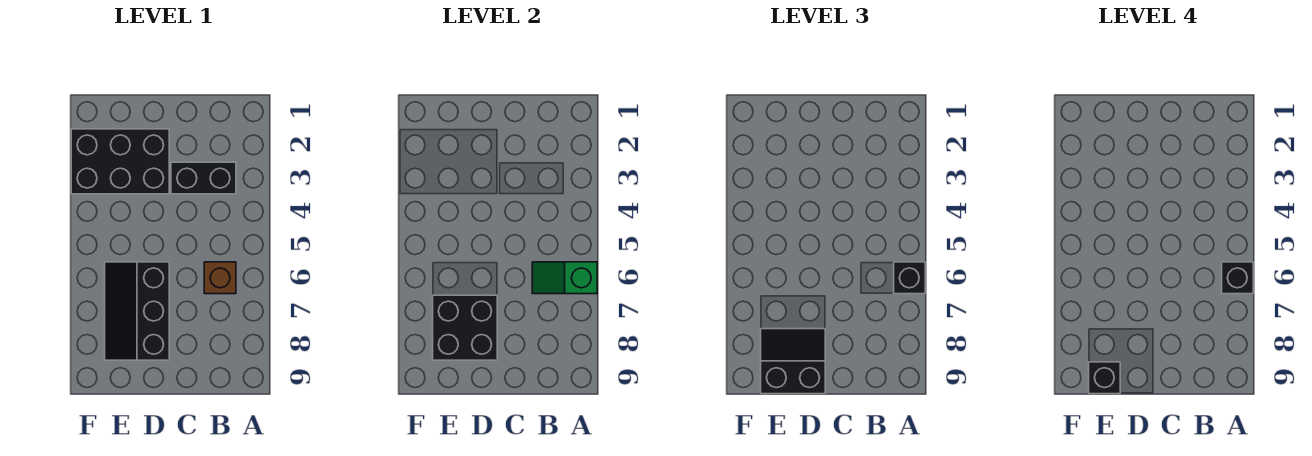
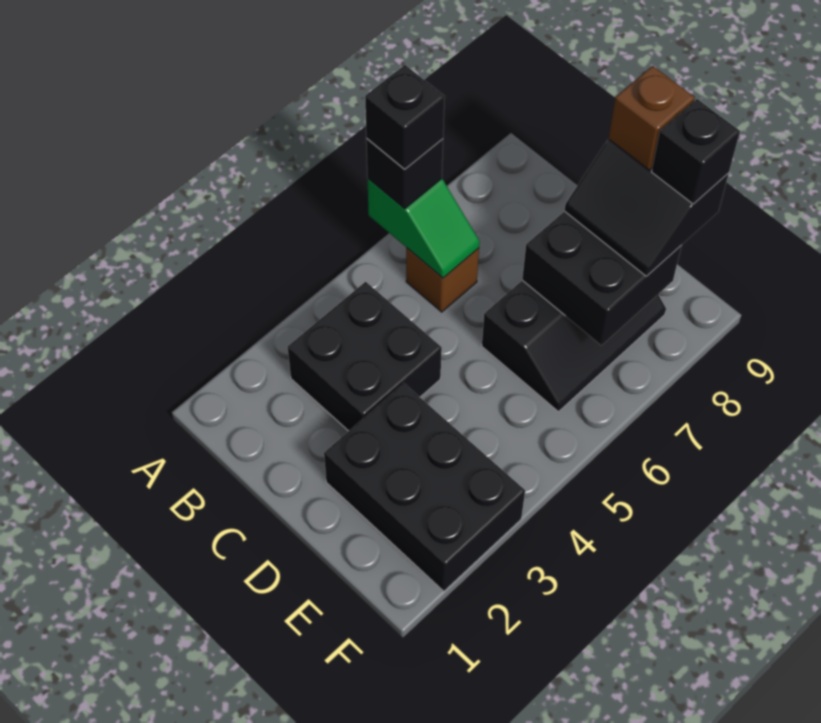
black 1x2 brick [171,162,236,194] -> black 2x2 brick [288,282,442,431]
none -> brown 1x1 brick [609,66,695,170]

